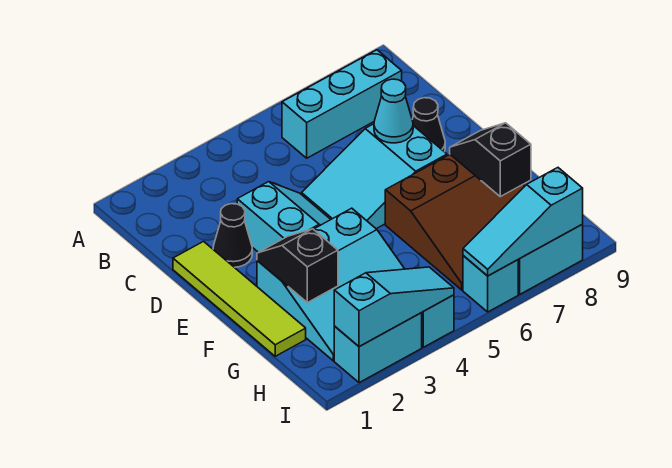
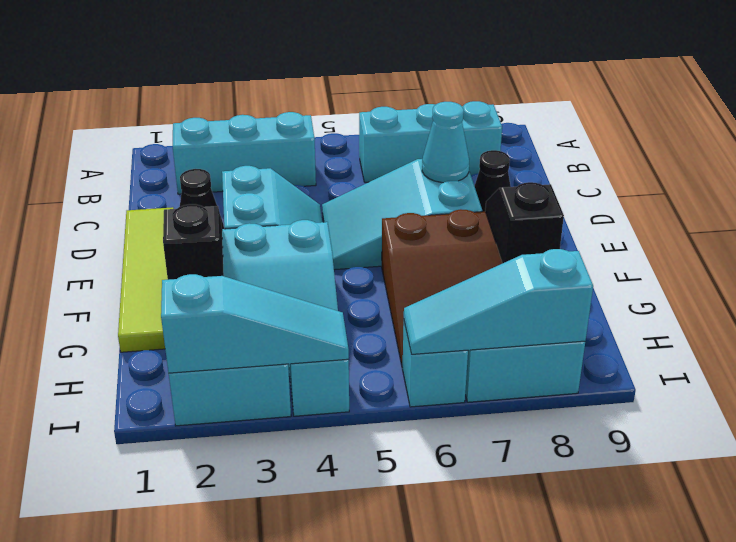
none -> cyan 1x3 brick [173,112,316,194]

